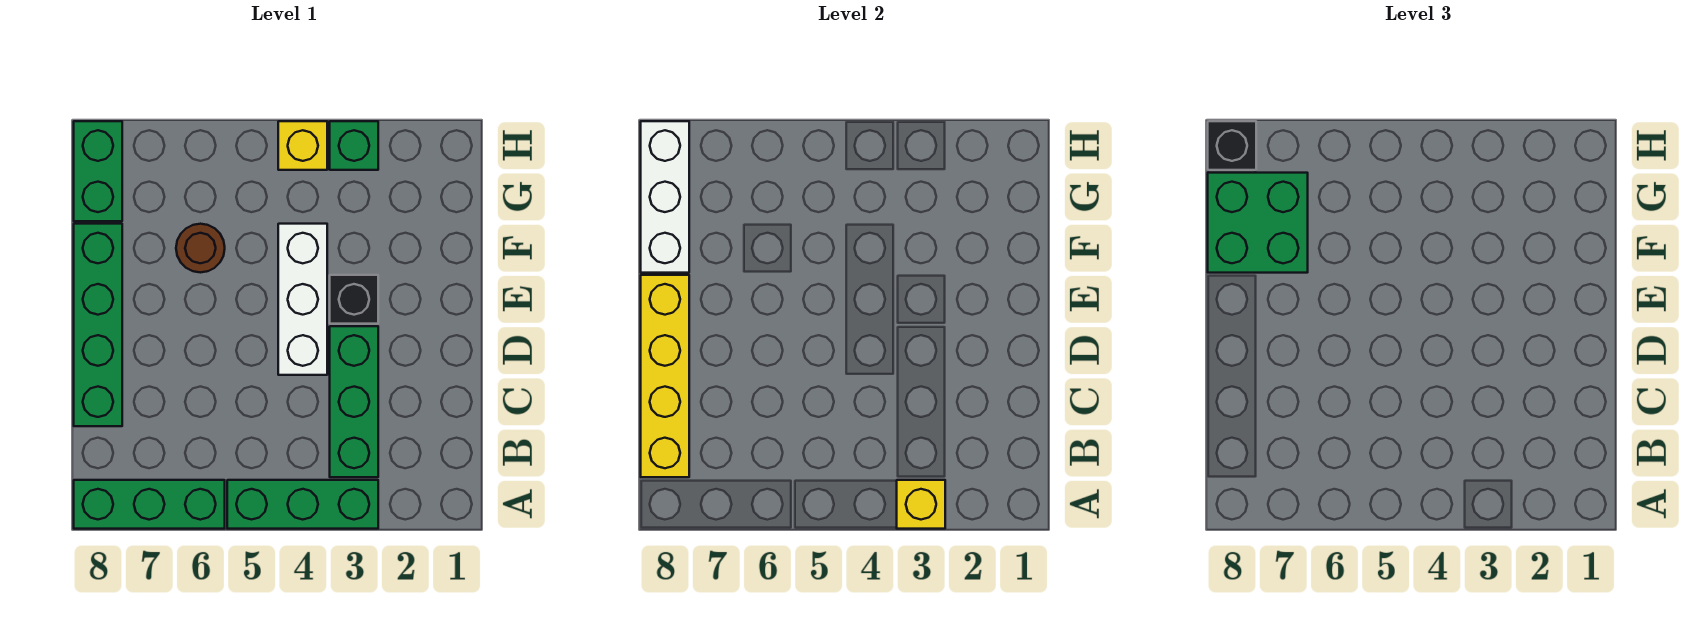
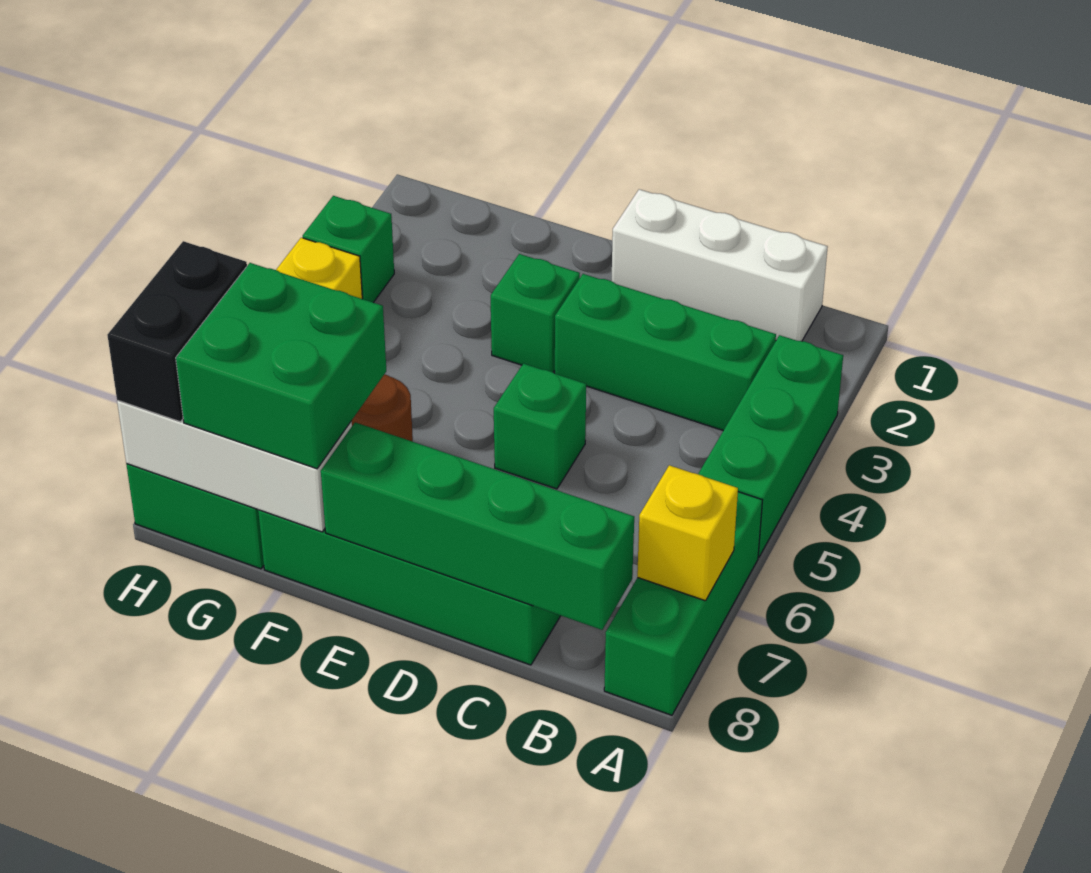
yellow 1x1 brick [897,480,945,529] -> yellow 1x1 brick moved to [637,465,738,601]
yellow 1x4 brick [641,275,689,477] -> green 1x4 brick [321,422,634,630]
white 1x3 brick [278,224,327,375] -> white 1x3 brick moved to [612,189,828,341]
none -> green 1x1 brick [494,364,586,489]
black 1x1 brick [330,275,378,324] -> green 1x1 brick [491,254,580,372]
black 1x1 brick [1208,121,1256,170] -> black 1x2 brick [107,241,247,422]

